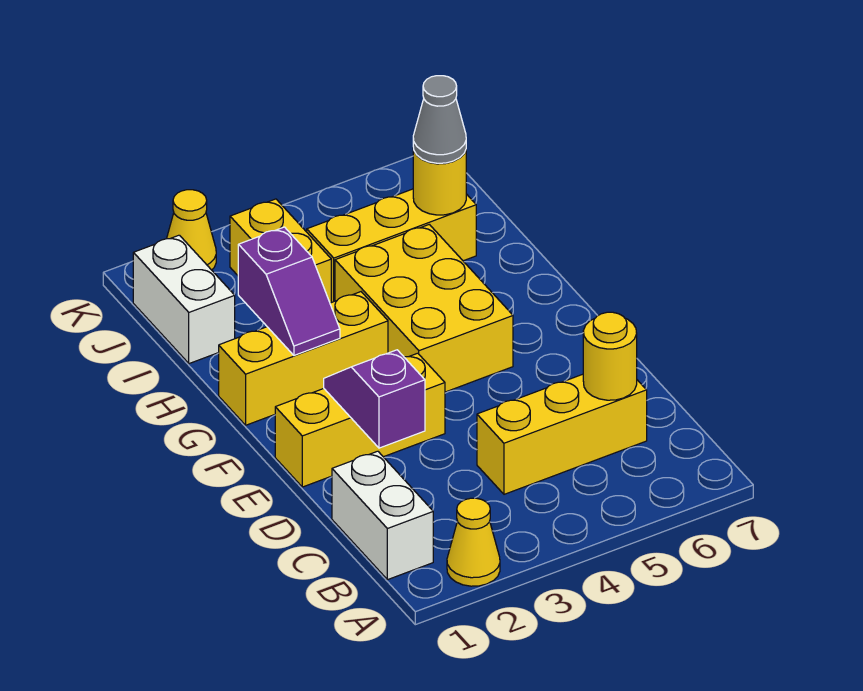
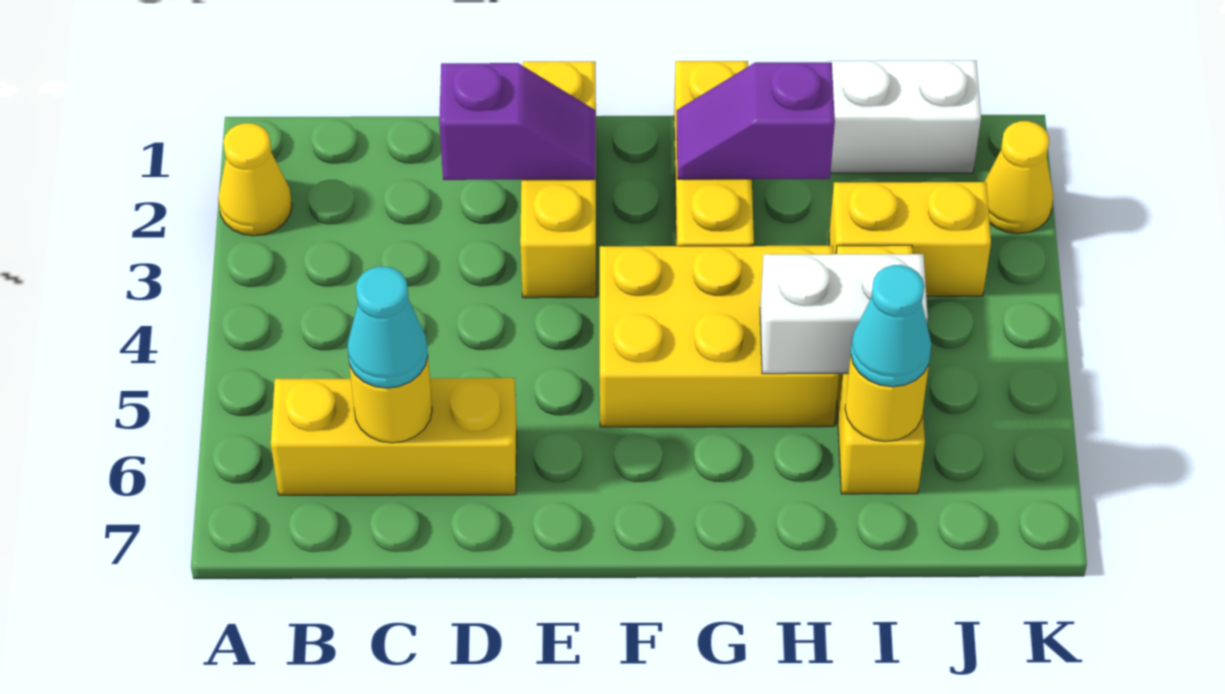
white 1x2 brick [332,451,433,580] -> white 1x2 brick moved to [760,254,928,374]
yellow 1x3 brick [477,374,647,494] -> yellow 1x3 brick turned to [271,378,517,495]
none -> cyan 1x1 cone [347,267,428,388]
grey 1x1 cone [413,76,466,163] -> cyan 1x1 cone [851,265,932,387]

